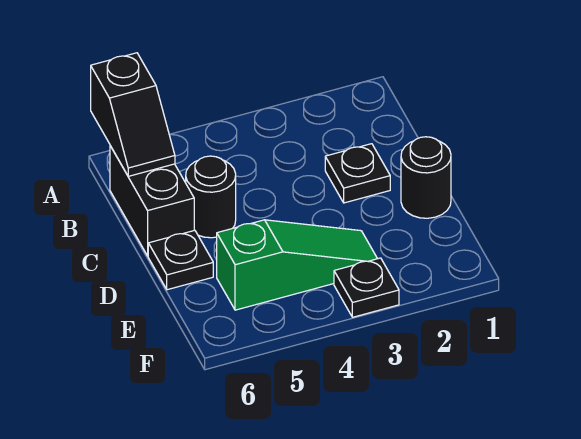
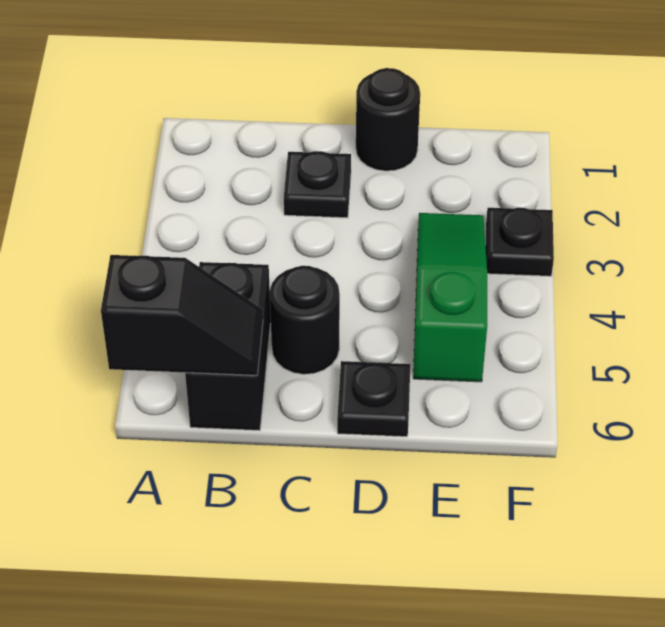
black 1x2 brick [110,146,194,256] -> black 1x2 brick turned to [185,262,271,430]

